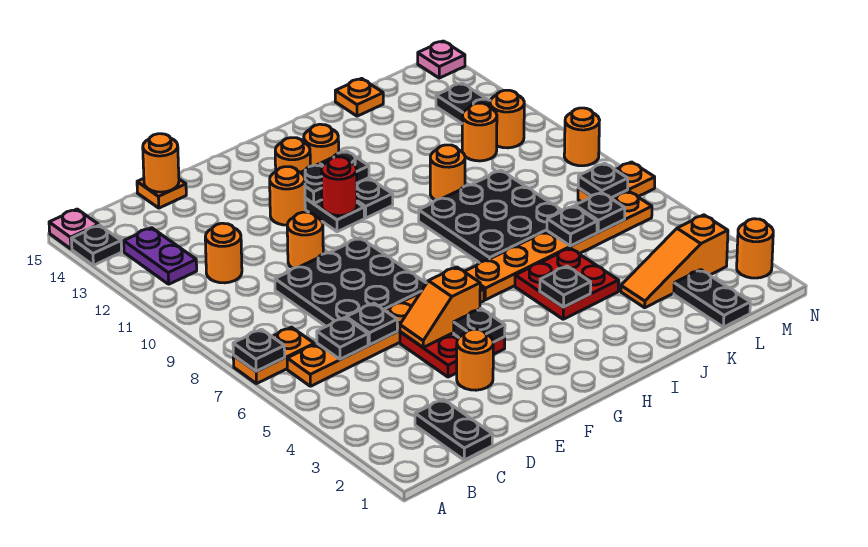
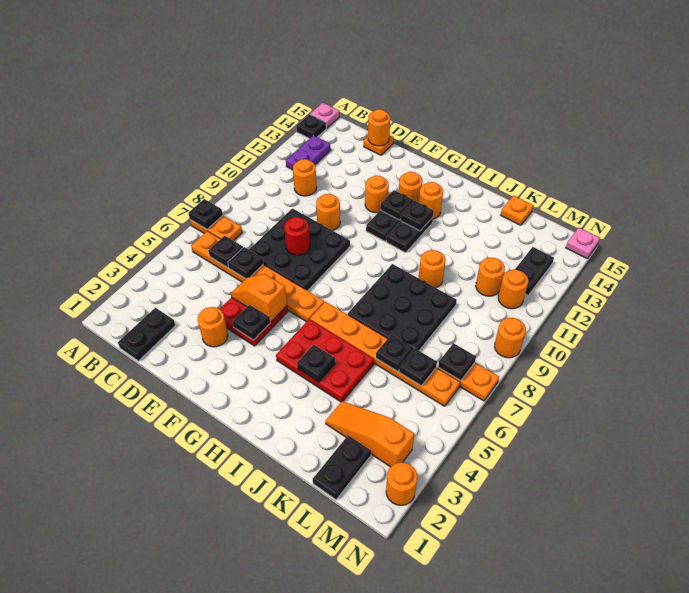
red 1x1 round brick [321,157,357,216] -> red 1x1 round brick moved to [284,217,310,255]
red 2x2 plate [515,248,619,319] -> red 2x3 plate [276,319,374,402]

